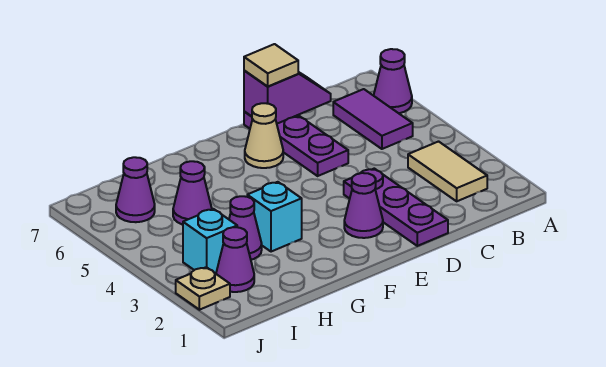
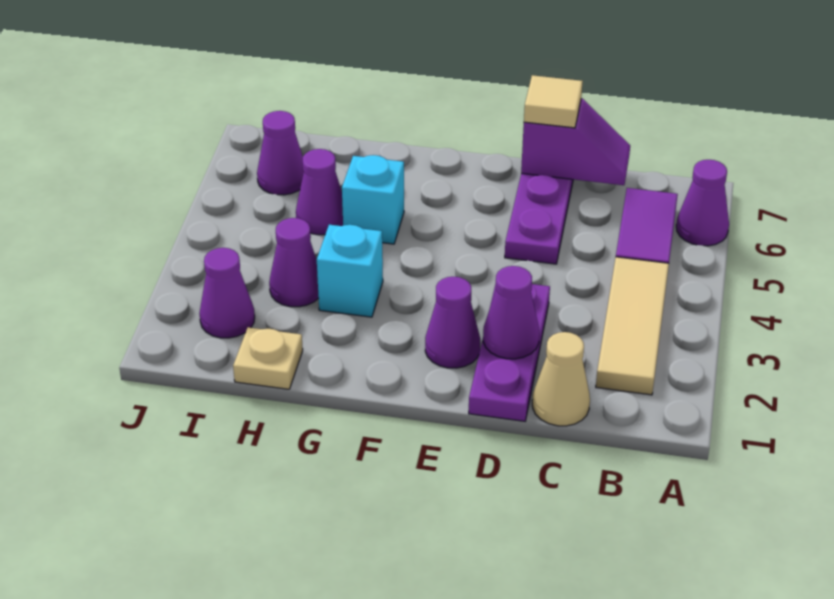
tan 1x2 tile [408,142,487,201] -> tan 1x3 tile [596,257,669,395]
none -> purple 1x1 cone [483,266,539,359]
tan 1x1 cone [245,103,283,168] -> tan 1x1 cone moved to [532,332,590,426]
cyan 1x1 brick [183,209,237,274] -> cyan 1x1 brick moved to [342,155,404,244]
tan 1x1 plate [176,267,230,310] -> tan 1x1 plate moved to [233,327,303,389]

